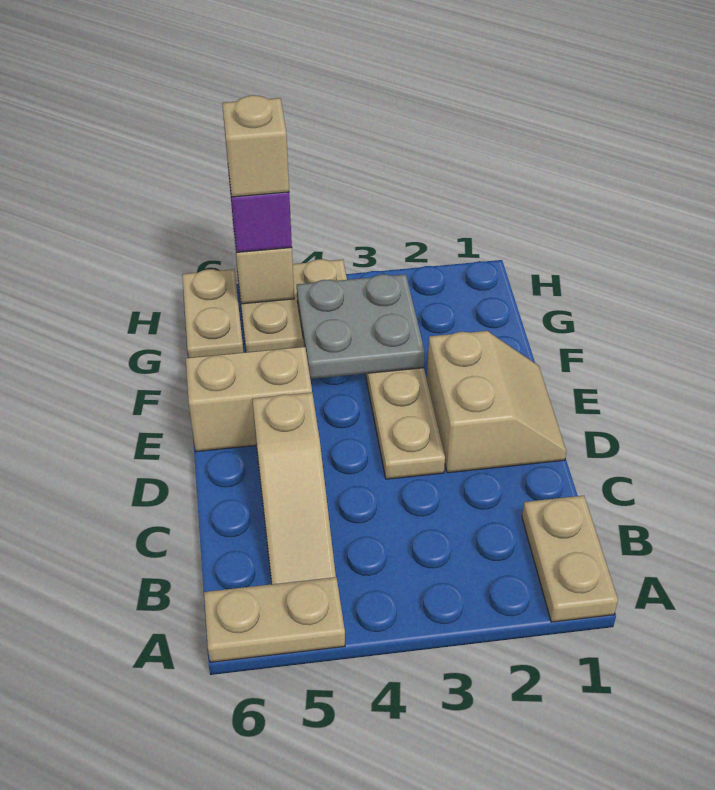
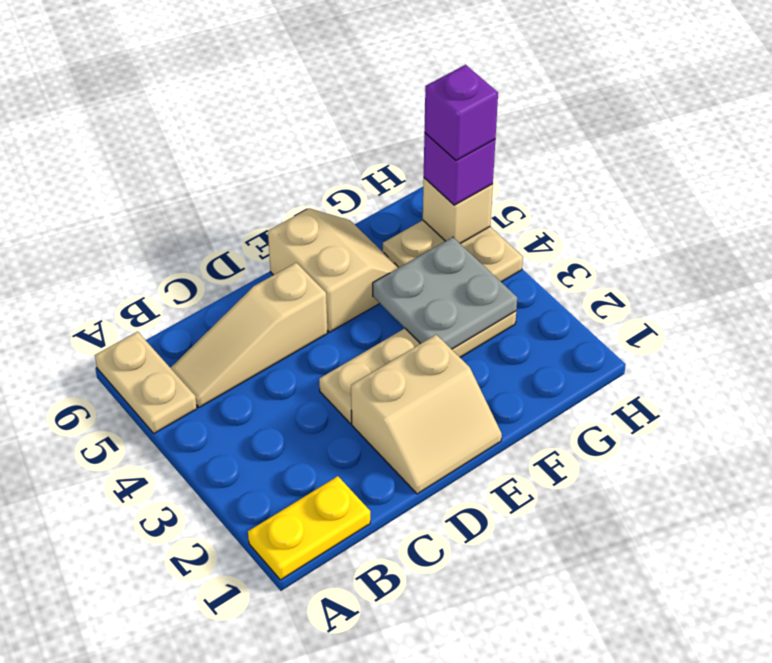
tan 1x2 plate [522,496,618,622] -> yellow 1x2 plate [248,476,370,580]
tan 1x2 plate [182,269,243,358] -> none
tan 1x1 brick [222,95,289,197] -> purple 1x1 brick [424,65,498,161]

